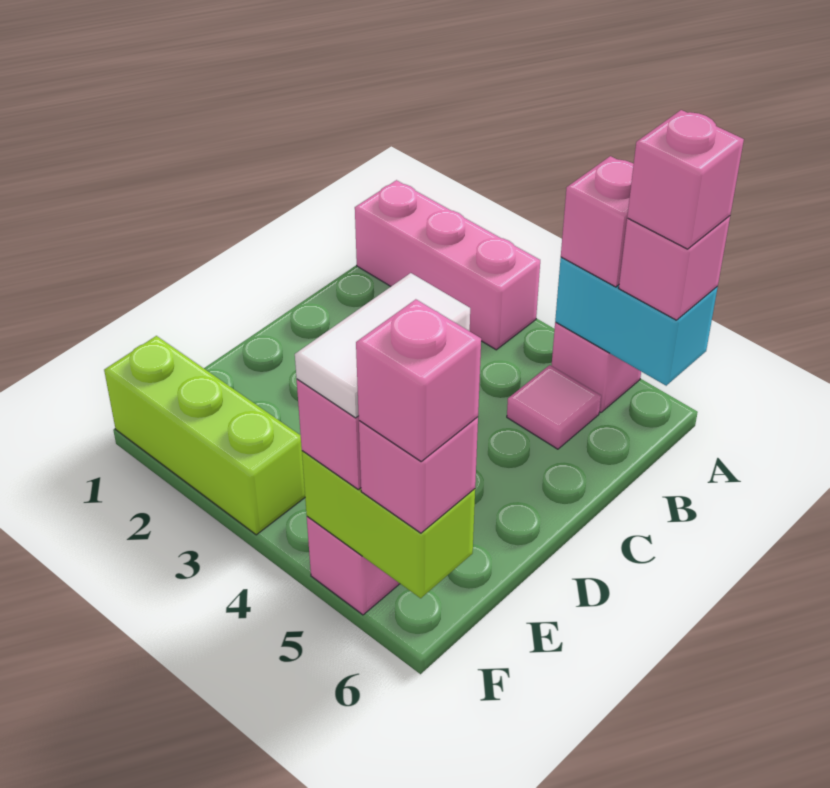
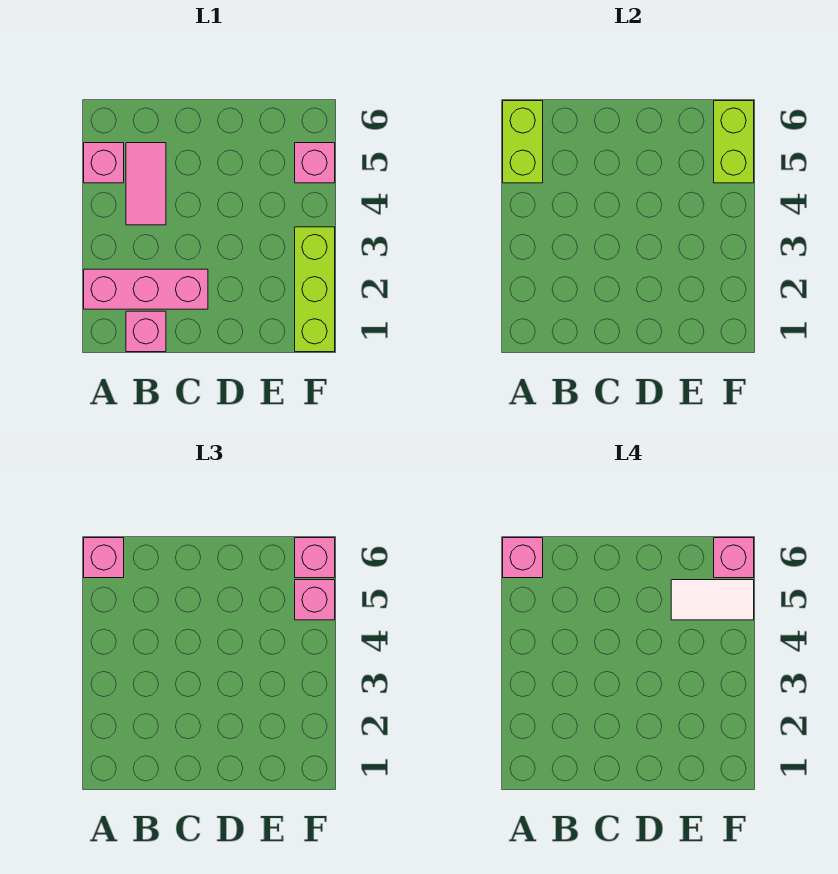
pink 1x3 brick [355,180,540,350] -> pink 1x3 brick turned to [84,269,208,309]
cyan 1x2 brick [555,257,718,386] -> lime 1x2 brick [503,101,543,183]
pink 1x1 brick [561,156,634,287] -> pink 1x1 brick moved to [126,311,166,352]
pink 1x1 tile [507,365,601,449] -> pink 1x2 tile [126,143,166,225]

